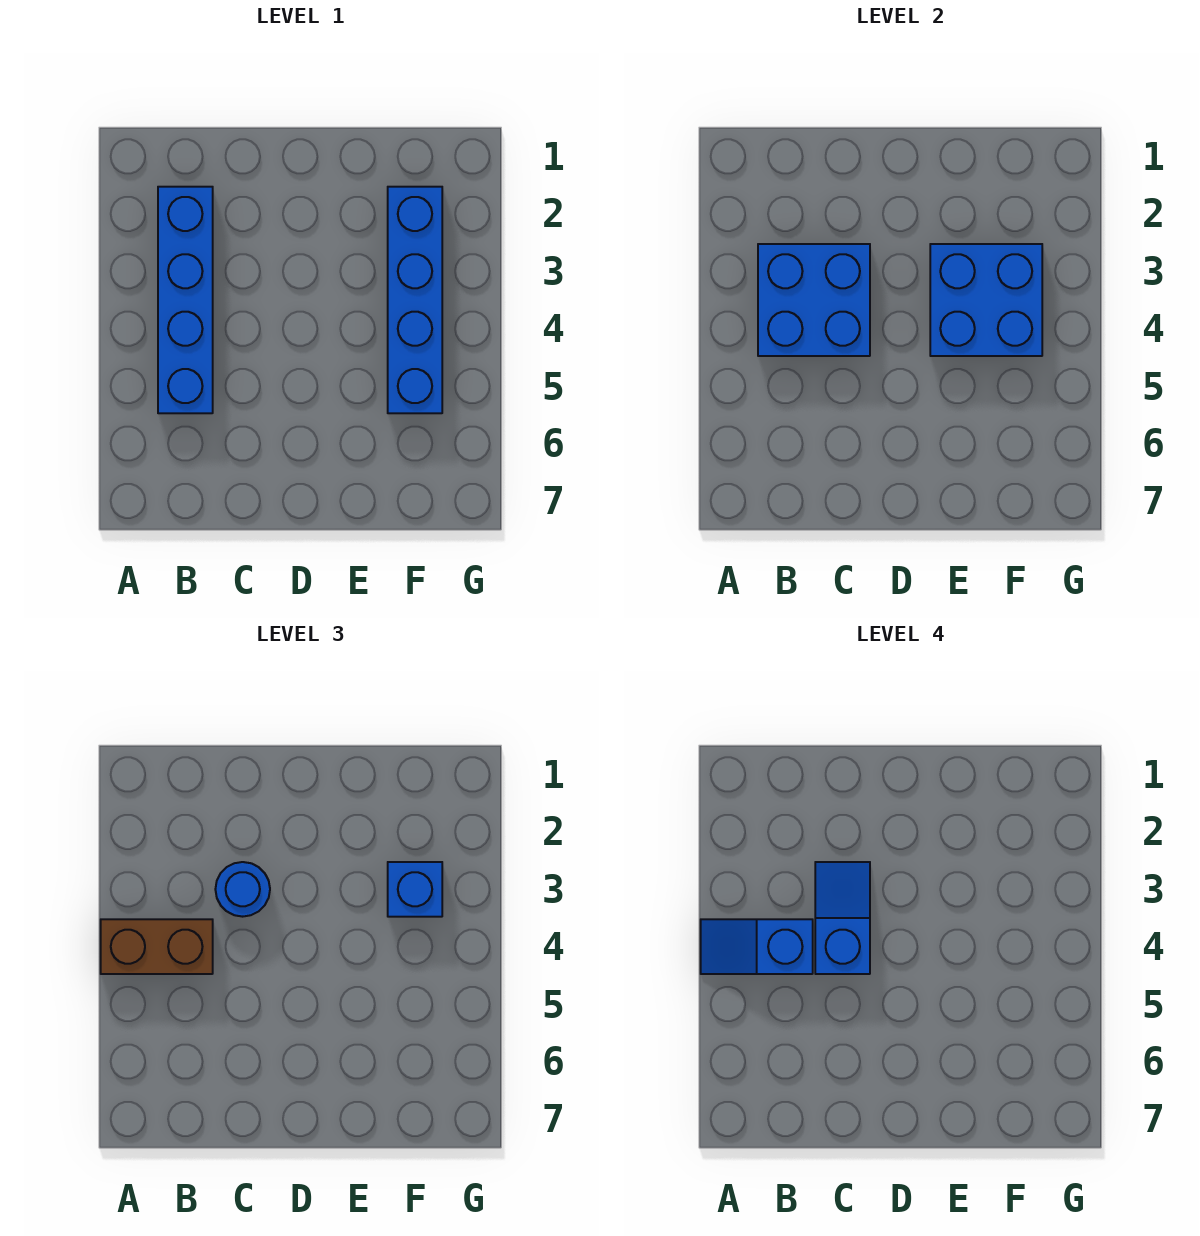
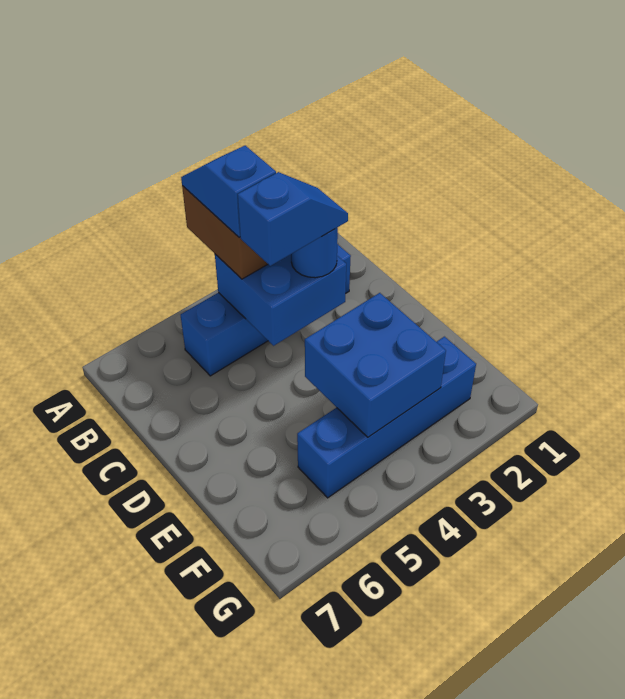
blue 1x1 brick [388,862,442,917] -> none

